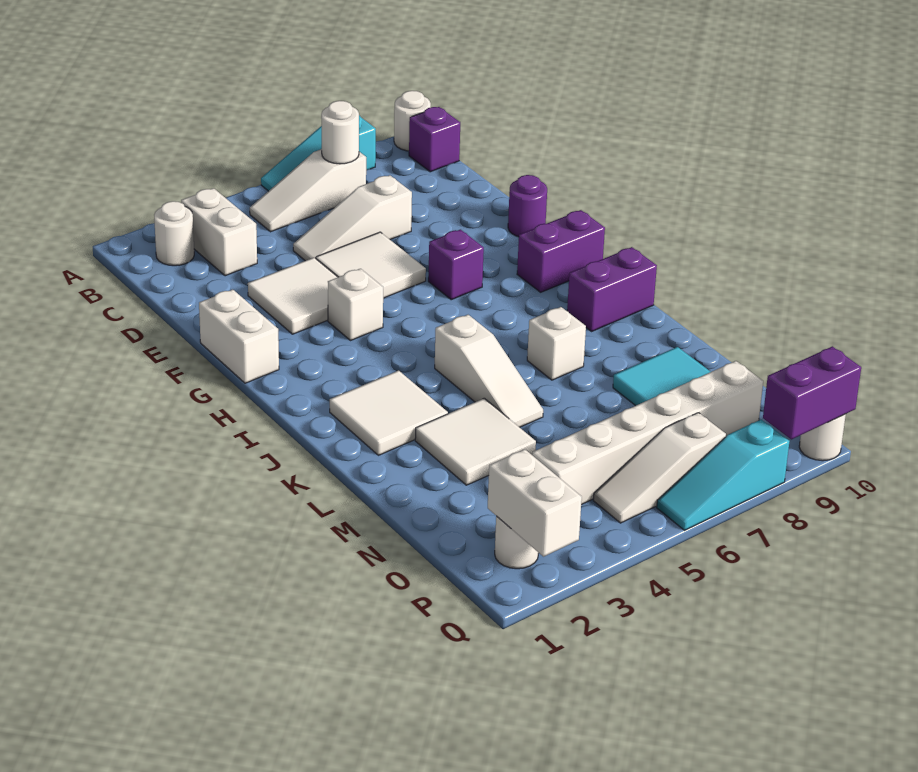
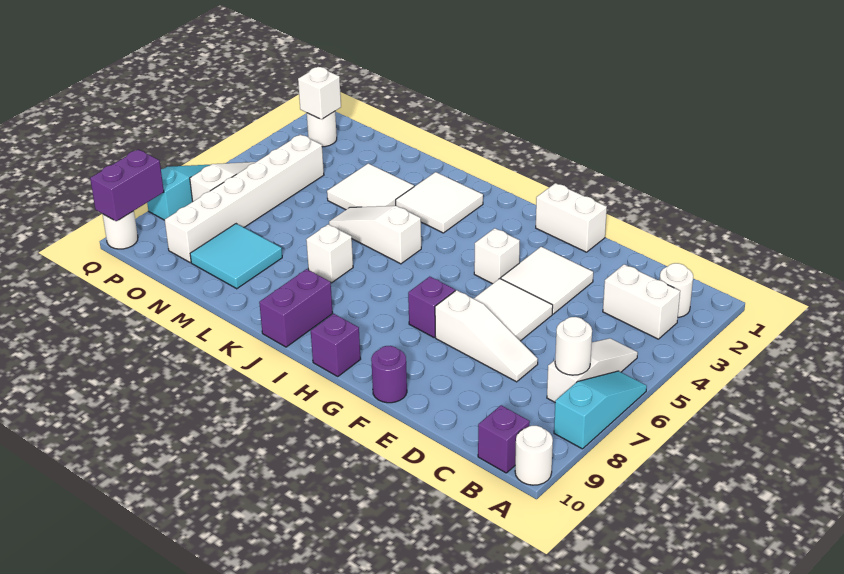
white 1x3 slope [293,175,412,261] -> white 1x3 slope turned to [435,290,538,382]
purple 1x2 brick [517,210,605,292] -> purple 1x1 brick [311,314,361,376]
white 1x2 brick [488,449,582,557] -> white 1x1 brick [298,67,341,119]

